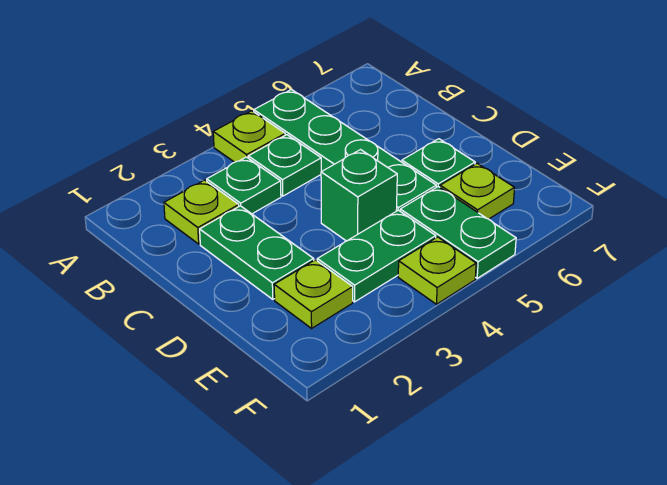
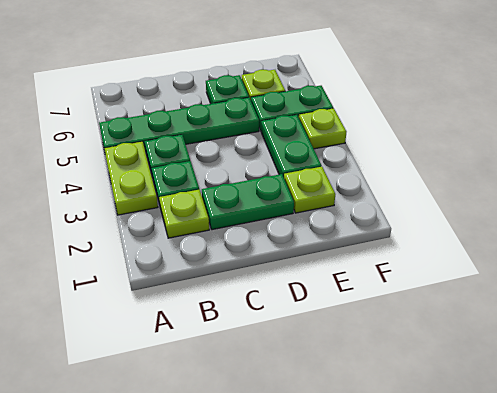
lime 1x1 plate [213,111,285,162] -> lime 1x2 plate [104,142,158,215]
green 1x1 brick [321,150,397,241] -> none

